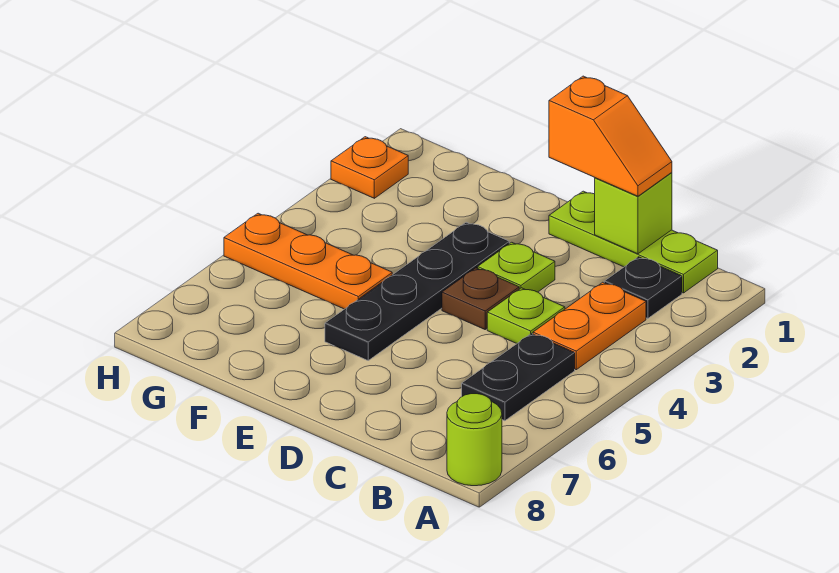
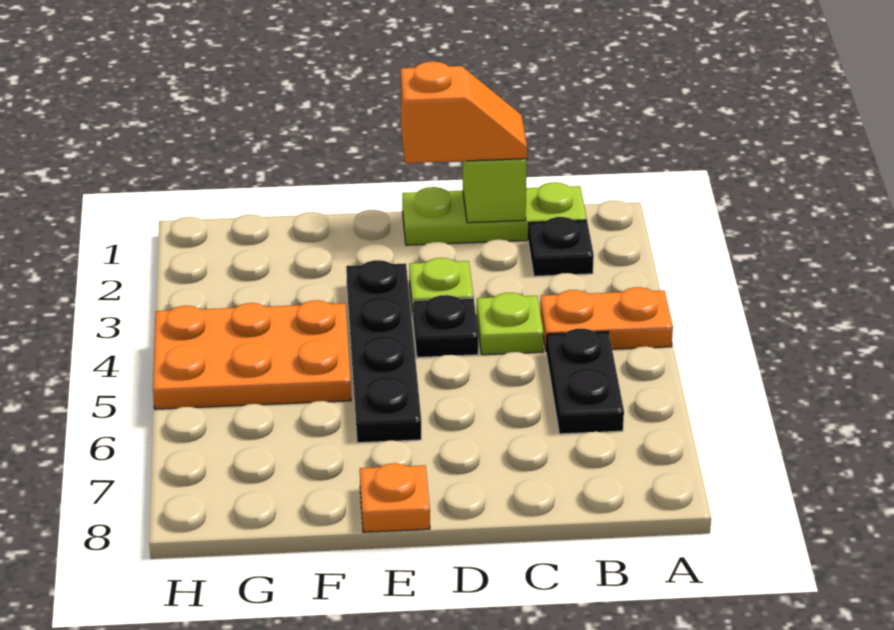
lime 1x1 round brick [447,394,502,486] -> none
orange 1x2 plate [533,282,646,370] -> orange 1x2 plate turned to [540,287,673,349]
brown 1x1 plate [442,268,519,329] -> black 1x1 plate [413,295,479,357]
orange 1x3 plate [224,213,392,309] -> orange 2x3 plate [153,300,351,409]
orange 1x1 plate [331,137,408,198] -> orange 1x1 plate moved to [360,463,430,532]

